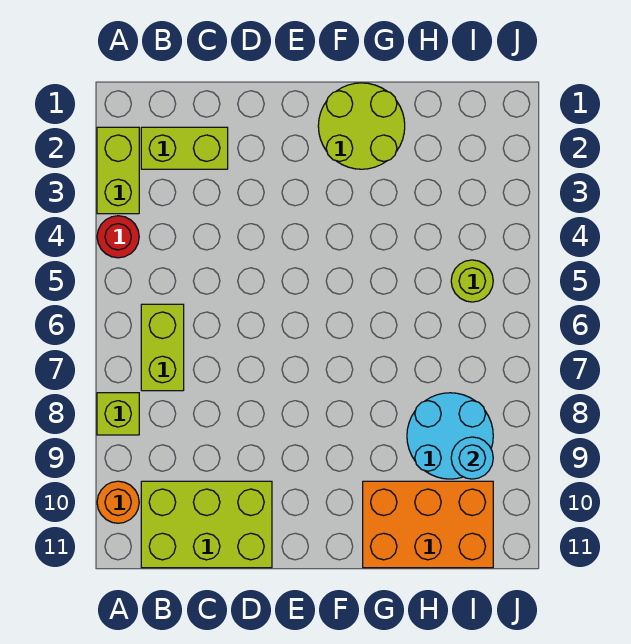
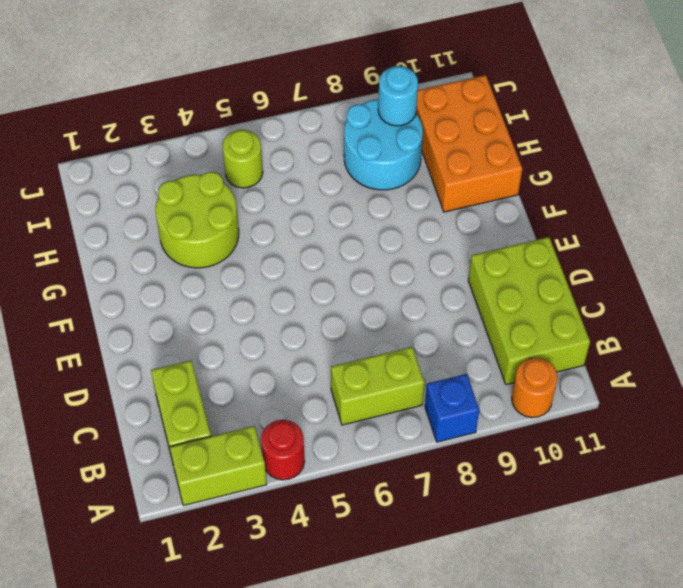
lime 1x1 brick [97,393,139,435] -> blue 1x1 brick [425,374,479,442]
lime 2x2 round brick [318,83,405,169] -> lime 2x2 round brick moved to [156,172,239,268]

